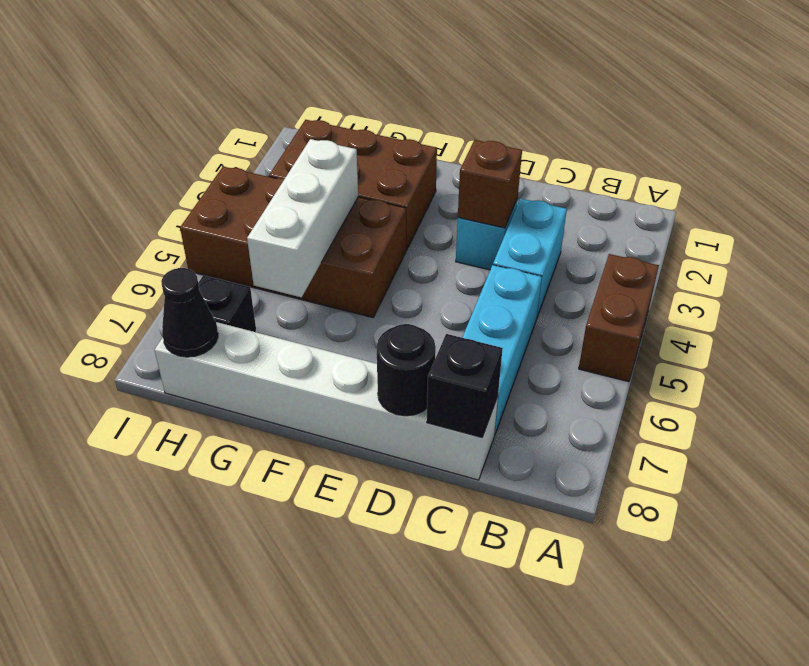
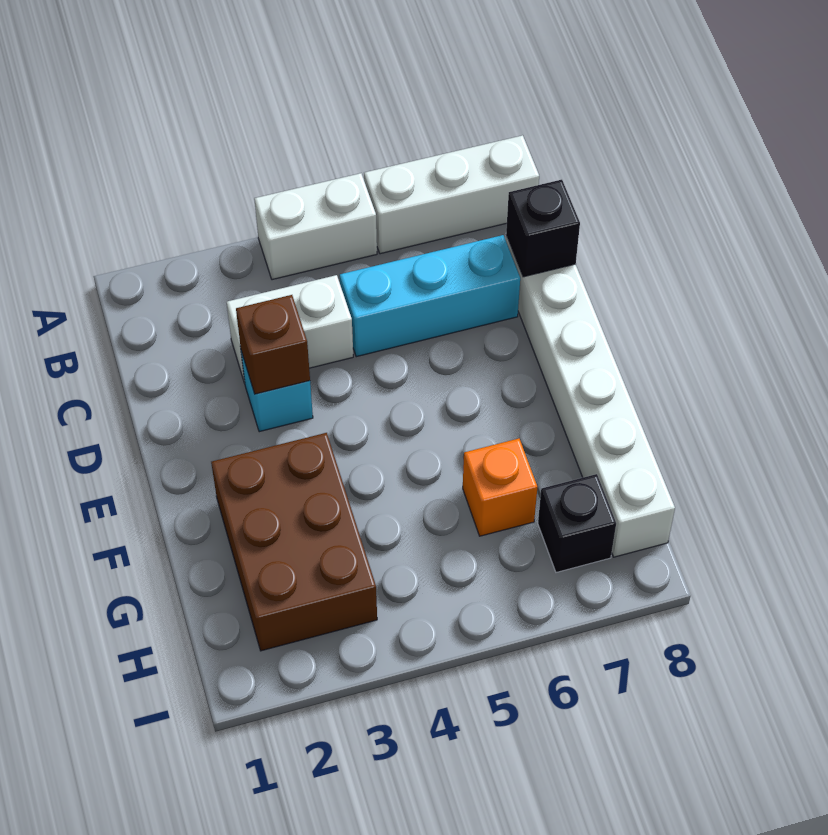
brown 1x2 brick [579,254,659,382] -> white 1x2 brick [254,173,377,280]
cyan 1x2 brick [493,198,567,317] -> white 1x2 brick [227,275,353,383]
black 1x1 round brick [376,324,436,416] -> none
brown 2x4 brick [180,167,406,317] -> none
white 1x3 brick [247,139,358,297] -> white 1x3 brick moved to [364,135,539,254]
none -> orange 1x1 brick [463,438,538,536]
black 1x1 cone [161,268,218,357] -> none

